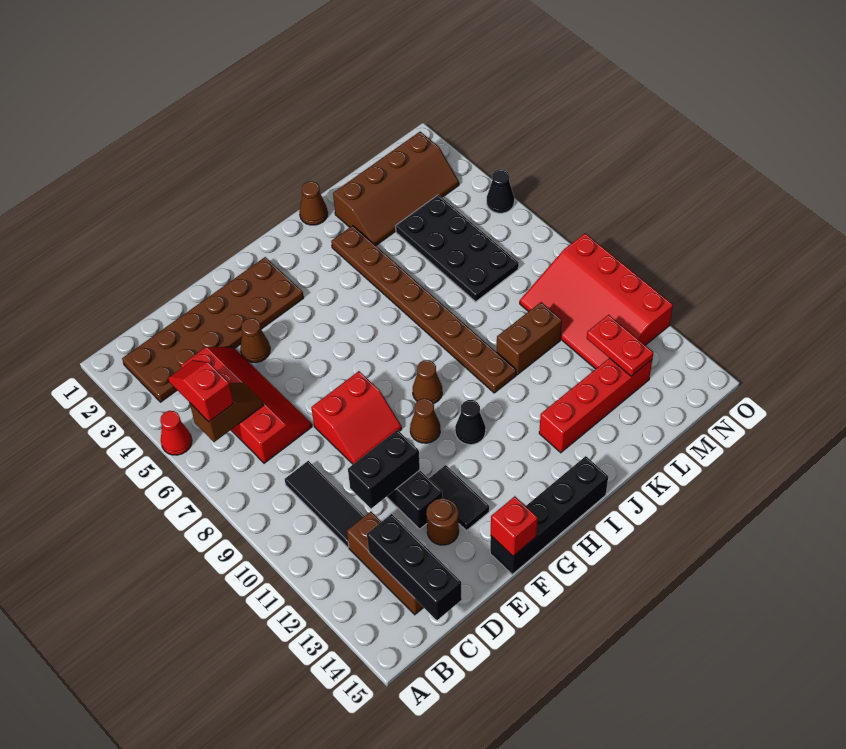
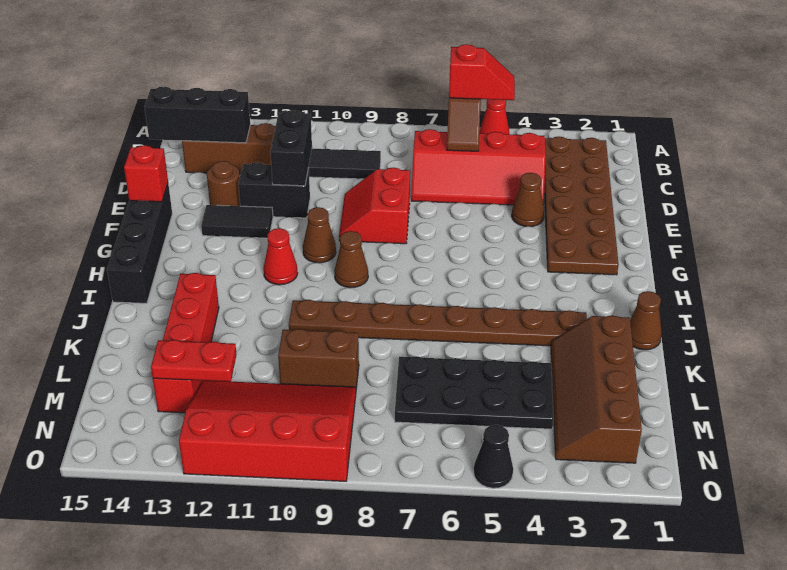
black 1x1 cone [455,400,486,445] -> red 1x1 cone [264,228,298,285]
brown 1x2 brick [497,302,562,375] -> brown 1x2 brick turned to [278,329,359,388]

